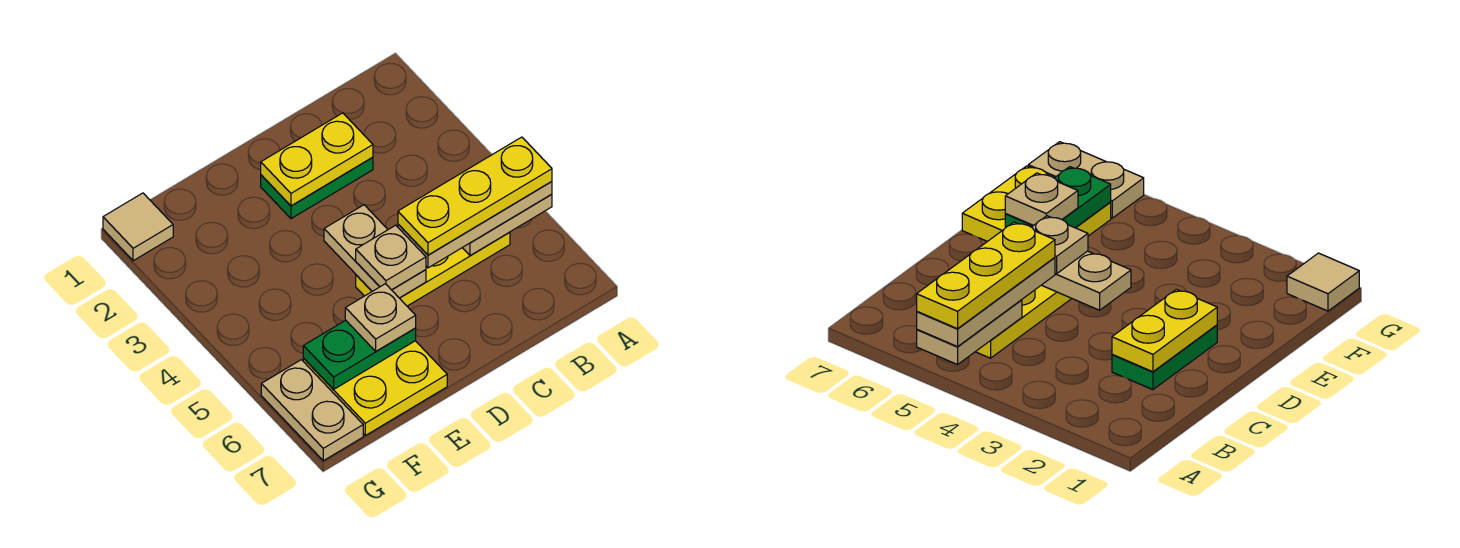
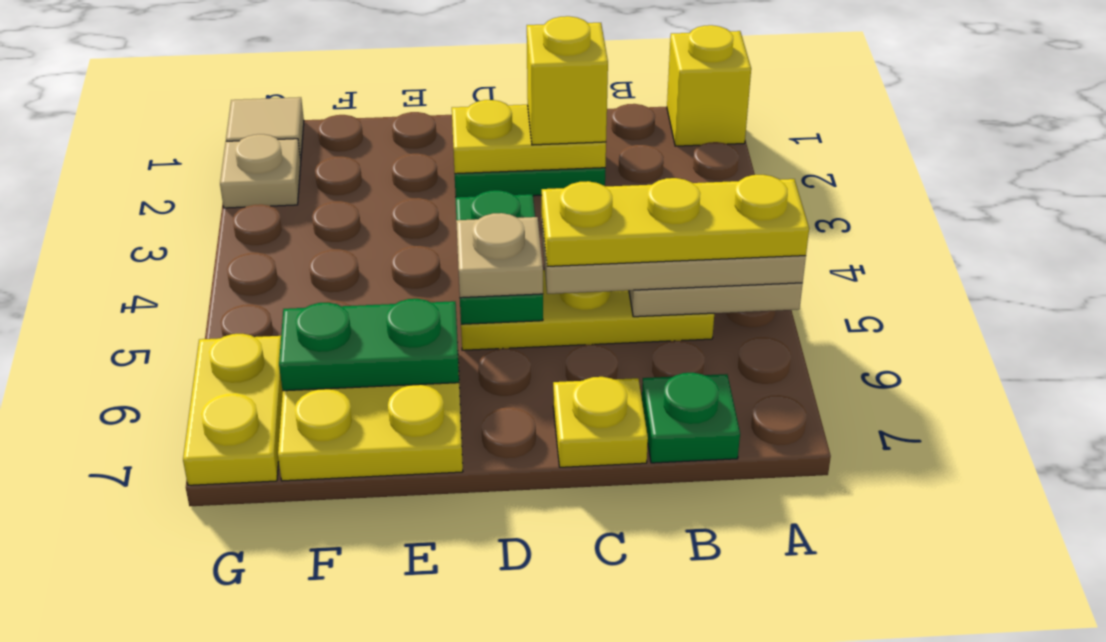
none -> yellow 1x1 brick [667,25,751,146]
none -> green 1x1 plate [642,373,740,463]
none -> yellow 1x1 brick [527,16,608,145]
none -> yellow 1x1 plate [553,377,648,467]
tan 1x2 plate [324,205,426,298] -> green 1x2 plate [456,190,543,324]
tan 1x1 plate [345,284,416,351] -> tan 1x1 plate moved to [220,134,301,208]
tan 1x2 plate [261,360,363,461] -> yellow 1x2 plate [183,334,283,485]

